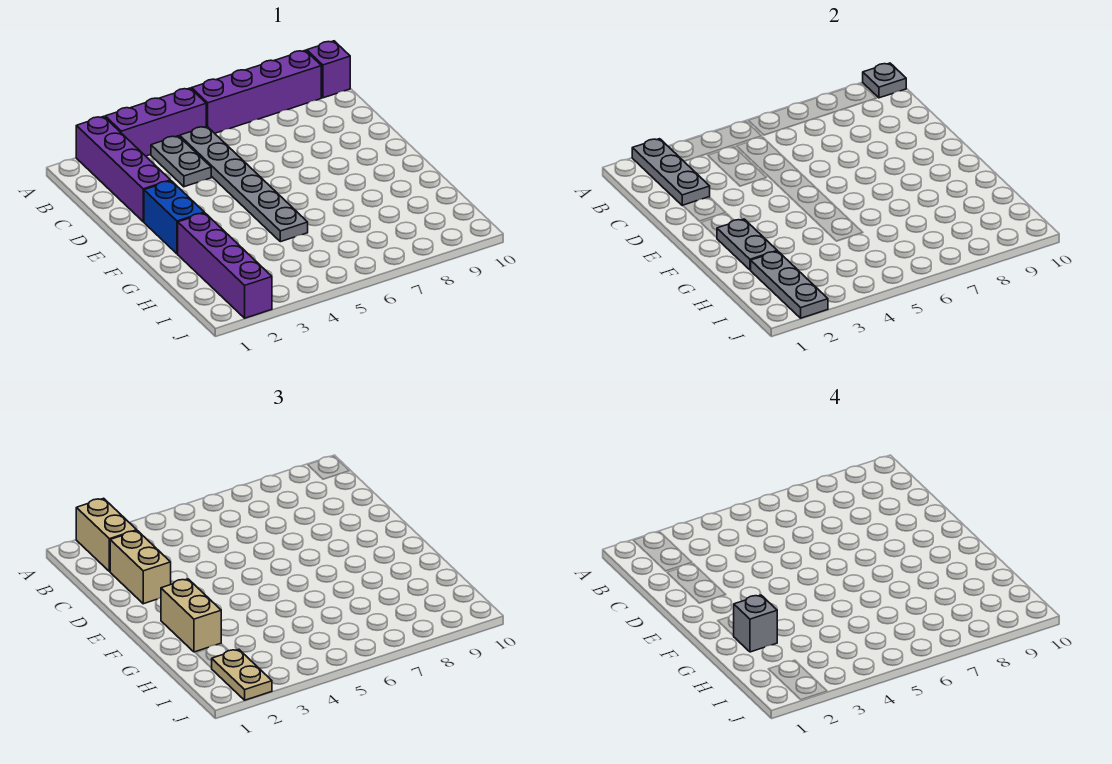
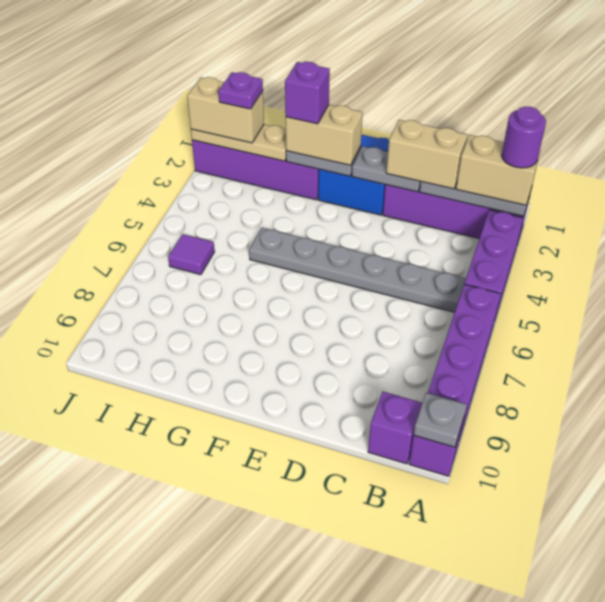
none -> purple 1x1 round brick [502,107,546,168]
grey 1x2 plate [151,136,211,187] -> grey 1x2 plate moved to [352,146,421,192]
none -> purple 1x1 brick [368,392,422,464]
blue 1x2 brick [144,181,204,254] -> blue 2x2 brick [318,135,389,215]
grey 1x1 brick [734,595,777,652] -> purple 1x1 brick [285,62,330,124]
grey 1x3 plate [751,251,828,318] -> tan 1x3 plate [191,124,286,161]
tan 1x2 plate [212,649,272,700] -> tan 1x2 brick [187,77,264,143]
none -> purple 1x1 plate [219,72,263,109]
none -> purple 1x1 tile [168,234,215,275]

